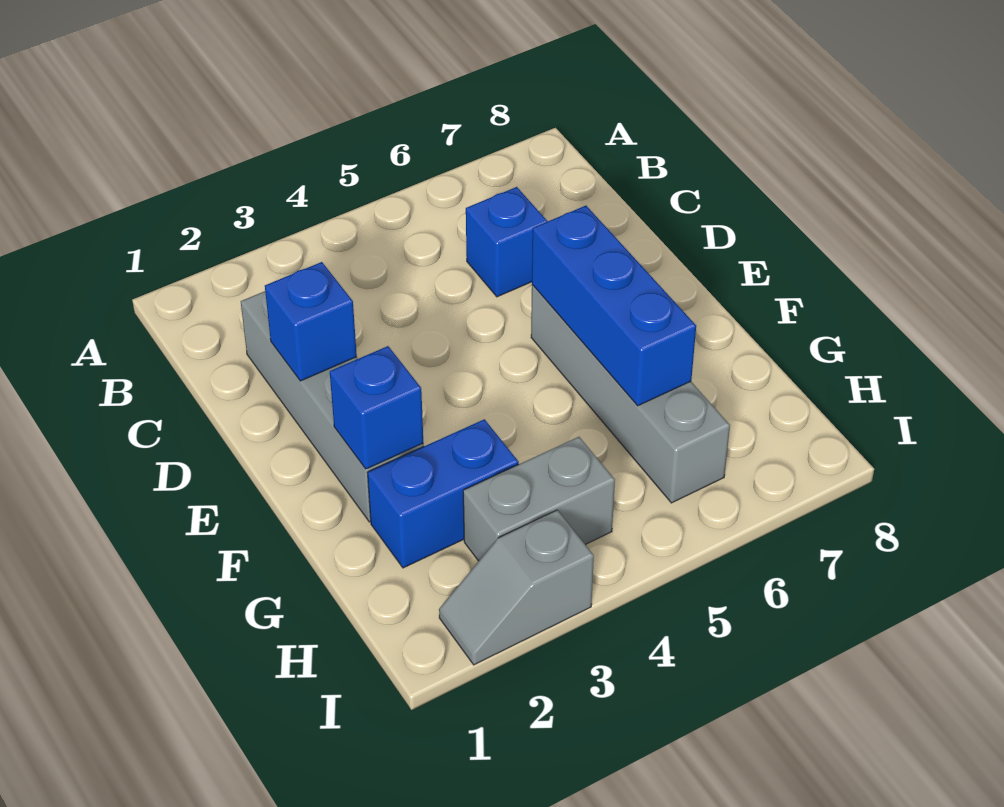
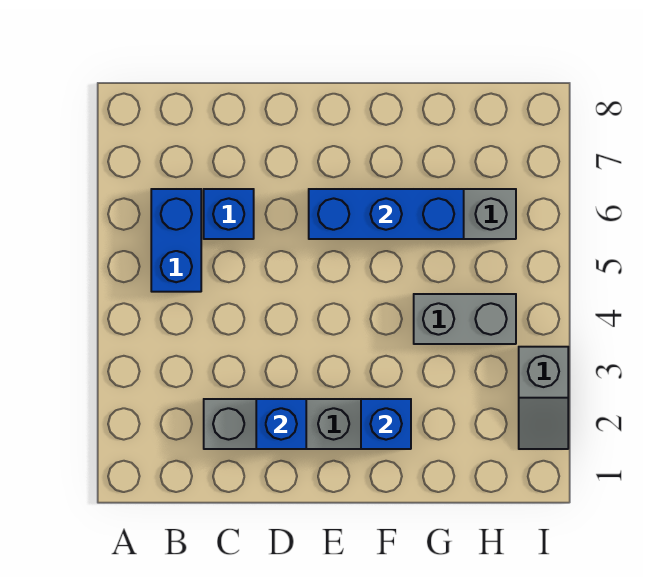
blue 1x2 brick [368,419,519,568] -> blue 1x2 brick moved to [151,189,201,292]
grey 1x2 brick [463,437,615,561] -> grey 1x2 brick turned to [414,294,516,344]

